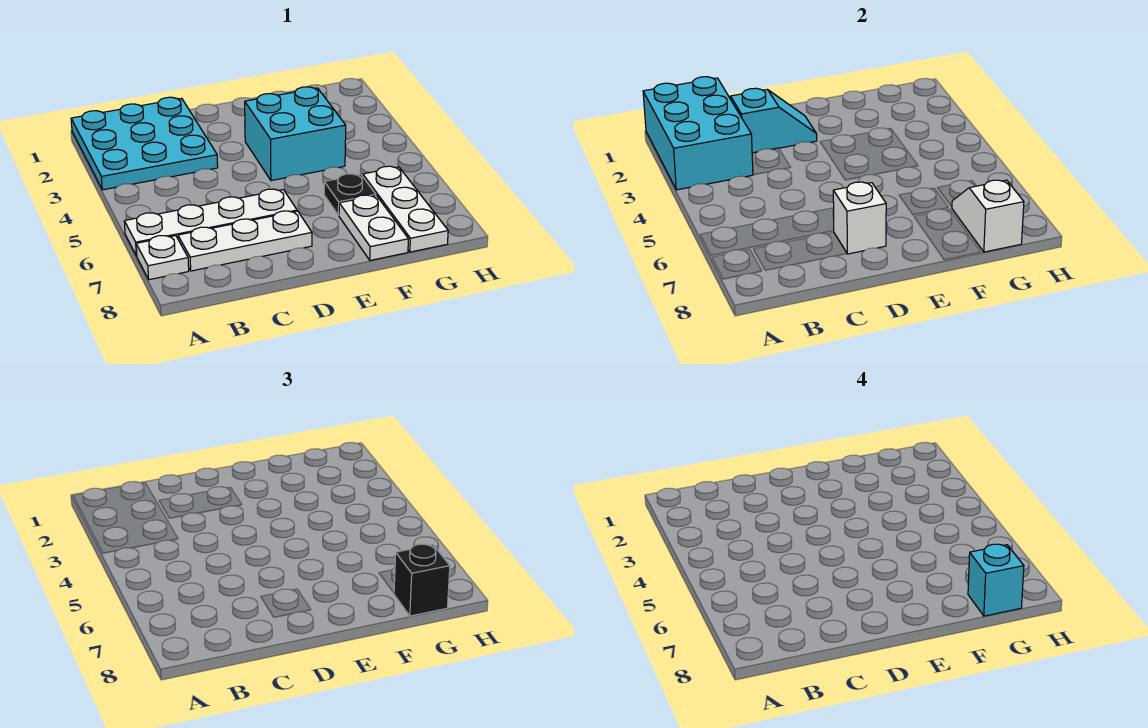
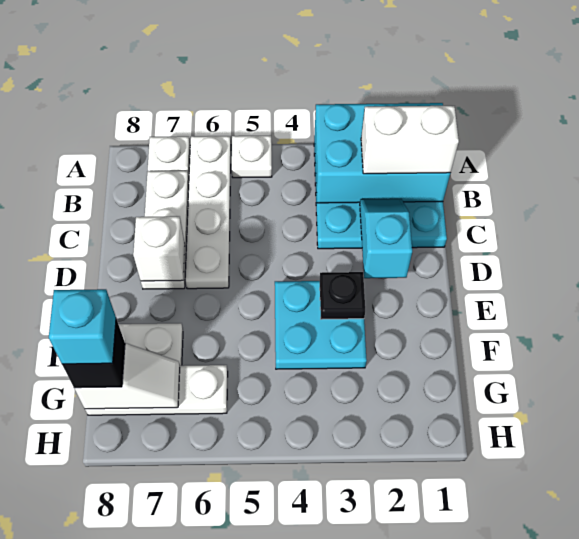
none -> white 1x1 plate [232,135,272,178]
none -> white 1x2 brick [361,106,459,174]
cyan 1x2 slope [731,88,817,153] -> cyan 1x2 slope turned to [360,199,412,278]
cyan 2x2 brick [245,87,346,181] -> cyan 2x2 plate [275,281,367,369]
black 1x1 plate [324,174,376,215] -> black 1x1 plate moved to [320,272,365,319]

